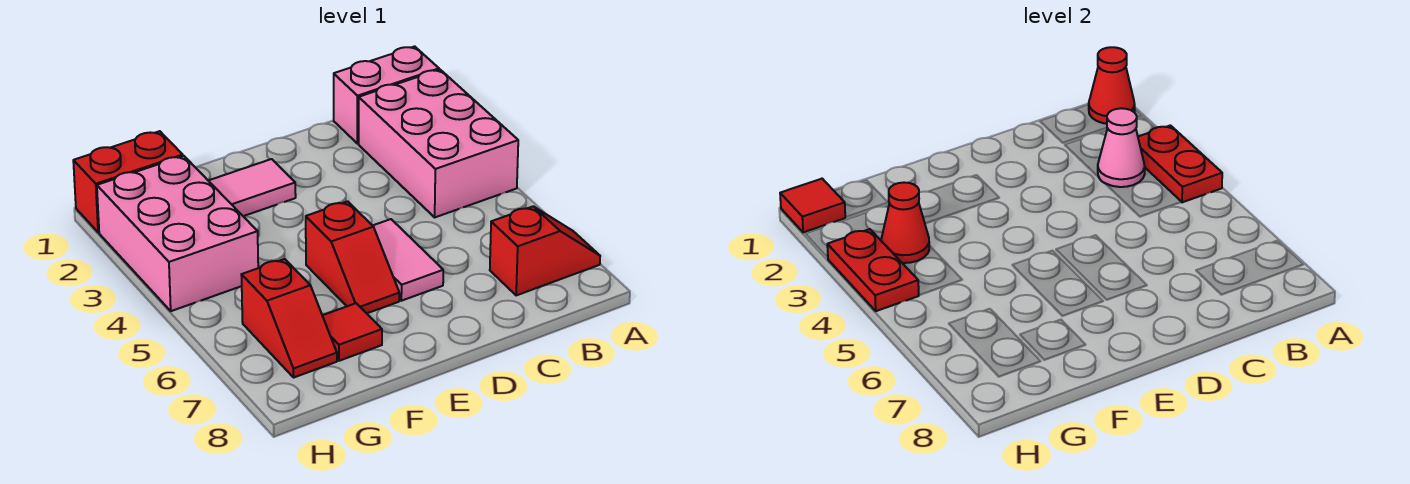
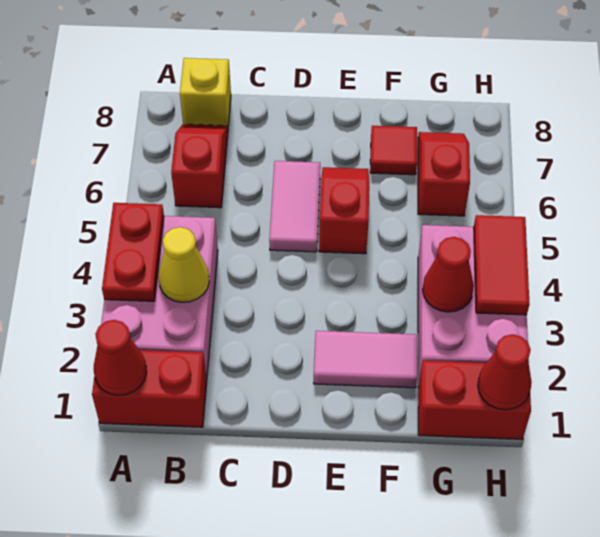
pink 1x2 brick [334,46,439,144] -> red 1x2 brick [92,350,207,427]
red 1x2 slope [490,206,600,295] -> red 1x2 slope turned to [171,124,228,208]
pink 1x1 cone [1098,108,1145,187] -> yellow 1x1 cone [159,227,209,302]
none -> yellow 1x1 brick [180,58,231,126]
red 1x1 tile [780,179,845,232] -> red 1x1 cone [478,334,532,410]
red 1x2 plate [827,229,919,311] -> red 1x2 tile [474,215,529,315]

